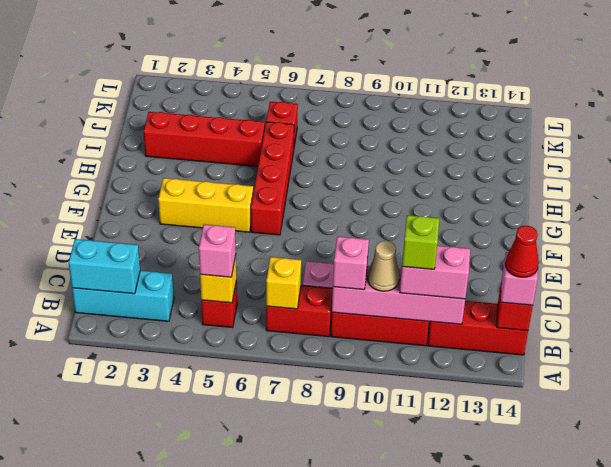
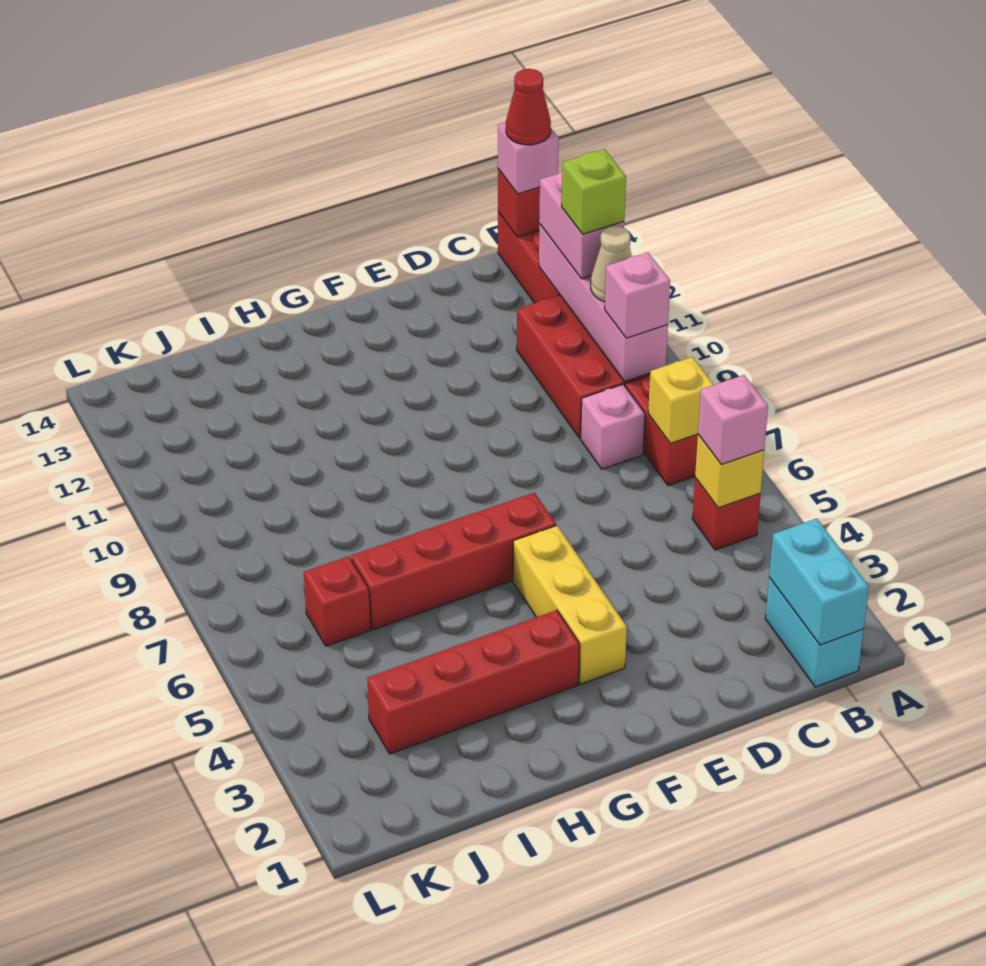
cyan 1x3 brick [72,271,174,321] -> cyan 1x2 brick [765,578,863,687]
red 1x4 brick [144,112,265,166] -> red 1x4 brick turned to [367,610,580,754]

